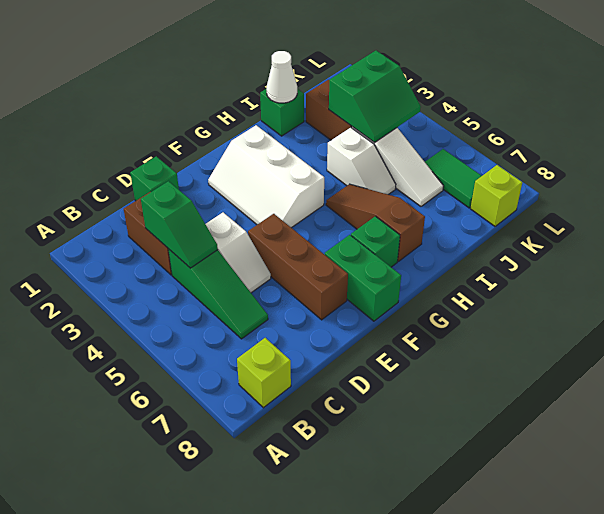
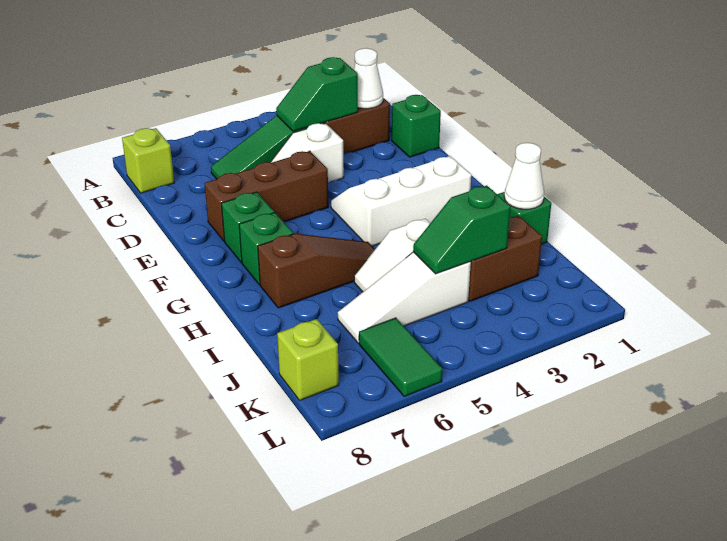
none -> white 1x1 cone [354,48,383,109]
green 1x2 brick [325,235,401,321] -> green 1x1 brick [221,192,274,263]
green 2x2 slope [329,51,421,143] -> green 1x2 slope [413,186,511,274]
green 1x2 tile [425,149,481,208] -> green 1x2 tile turned to [359,318,442,396]

